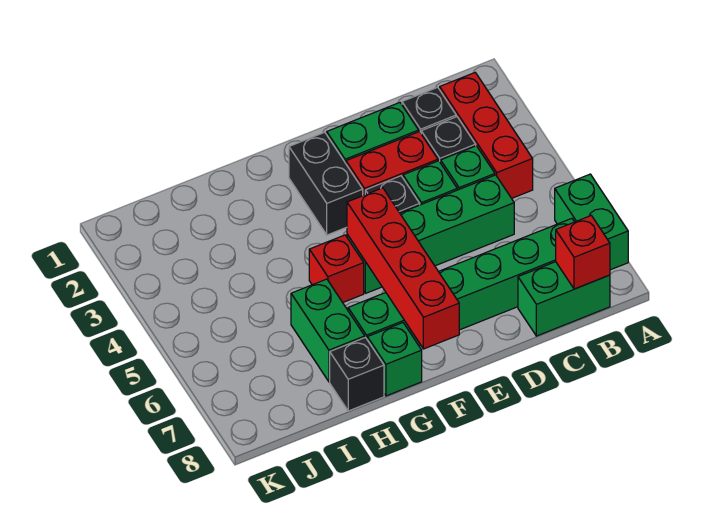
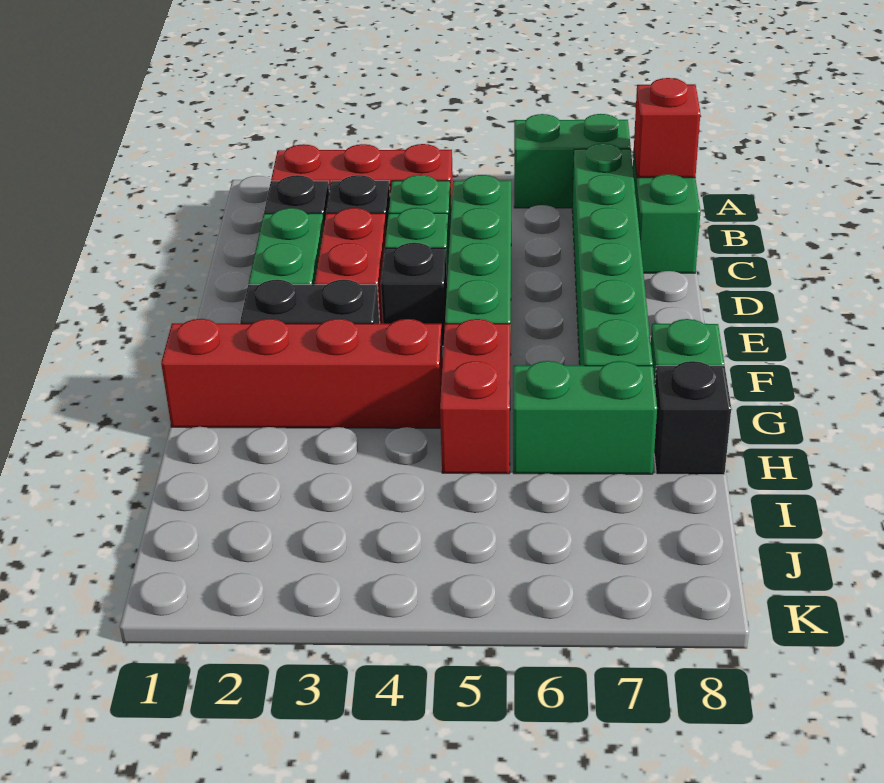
red 1x4 brick [347,188,459,349] -> red 1x4 brick moved to [161,319,443,428]
red 1x1 brick [309,235,364,302] -> red 1x2 brick [440,319,510,474]

